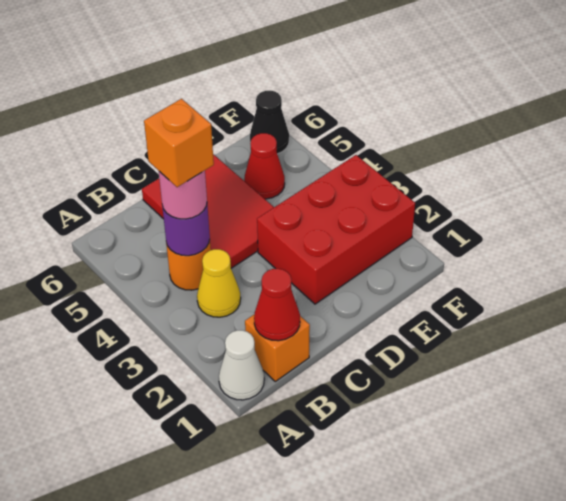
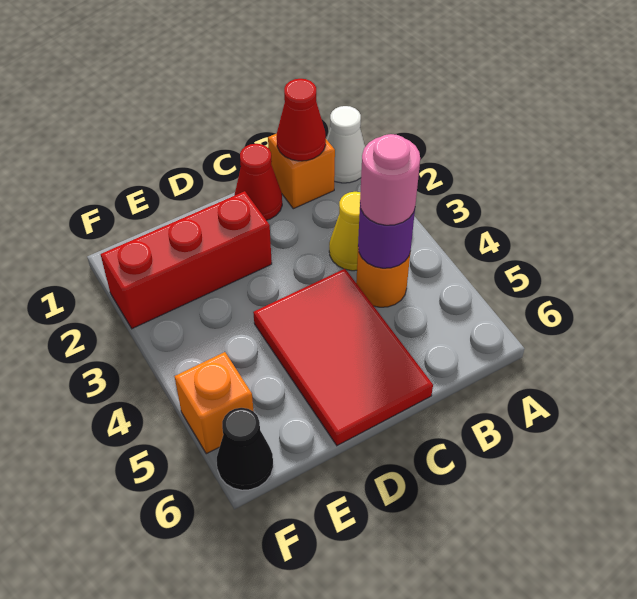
orange 1x1 brick [144,99,214,187] -> orange 1x1 brick moved to [174,352,254,454]
red 2x3 brick [257,155,415,304] -> red 1x3 brick [101,191,272,329]
red 1x1 cone [244,133,285,199] -> red 1x1 cone moved to [235,144,282,220]

